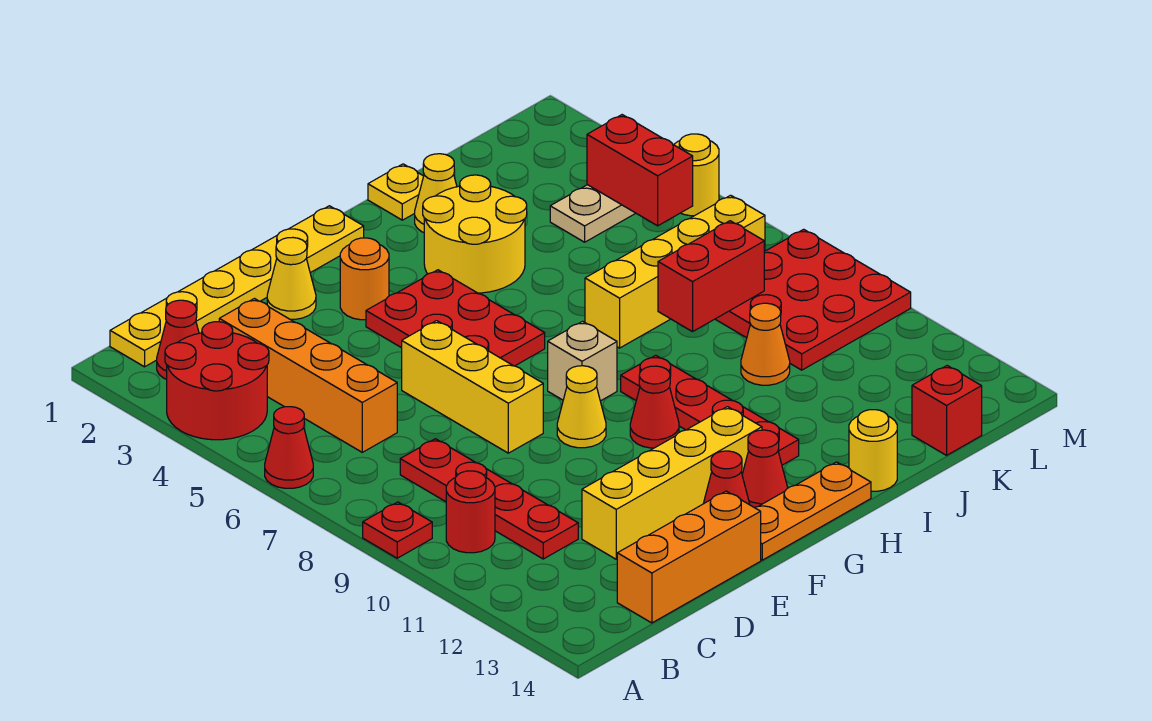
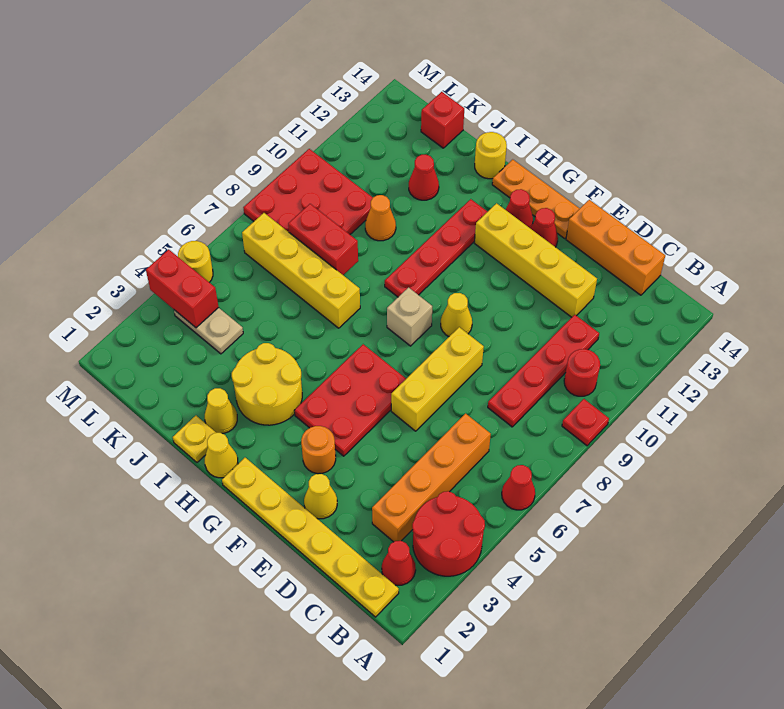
red 1x1 cone [630,366,679,448] -> red 1x1 cone moved to [409,155,439,200]
none -> yellow 1x1 cone [205,433,238,478]
red 1x2 brick [587,115,693,226] -> red 1x2 brick turned to [146,249,219,328]

